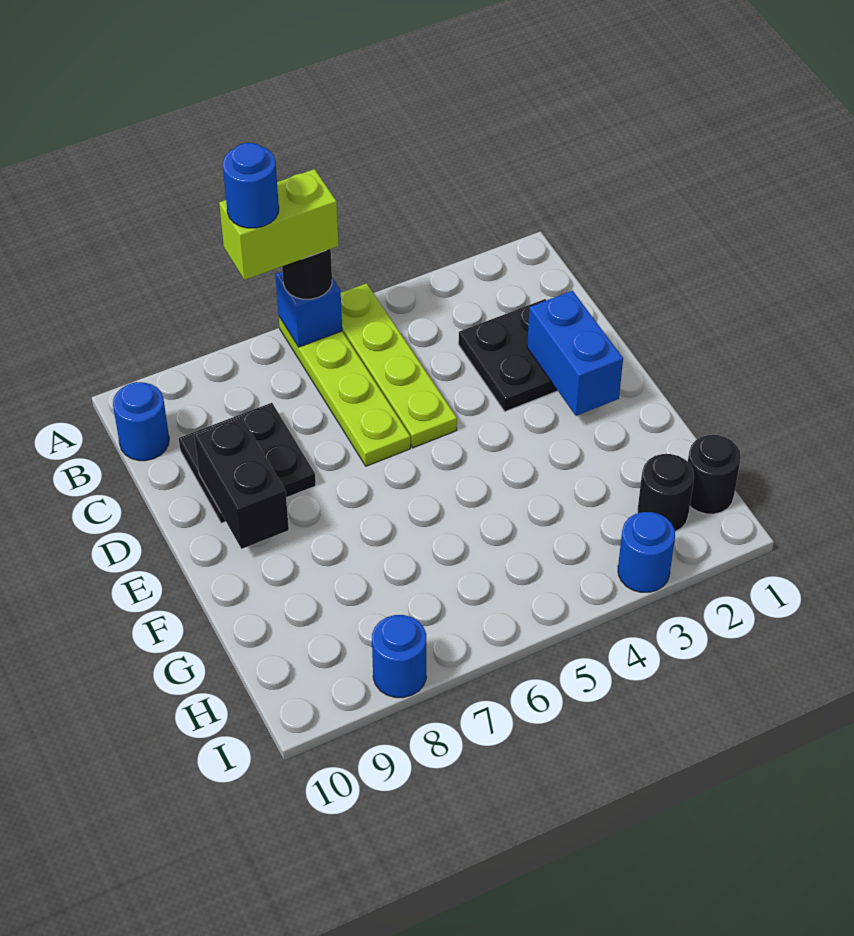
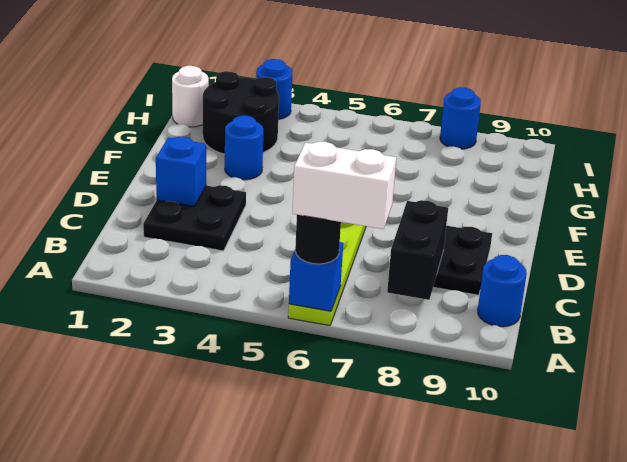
lime 1x4 plate [341,283,457,448] -> none
lime 1x2 brick [219,169,339,280] -> white 1x2 brick [292,142,396,229]
blue 1x1 round brick [223,143,279,228] -> blue 1x1 round brick moved to [225,116,263,180]
blue 1x2 brick [527,291,623,416] -> blue 1x1 brick [156,137,206,206]
black 1x2 brick [194,416,289,549] -> black 1x2 brick moved to [387,200,448,300]
black 1x1 round brick [688,435,741,514] -> white 1x1 round brick [172,66,209,127]
black 1x1 round brick [638,454,694,531] -> black 2x2 round brick [203,71,279,154]

